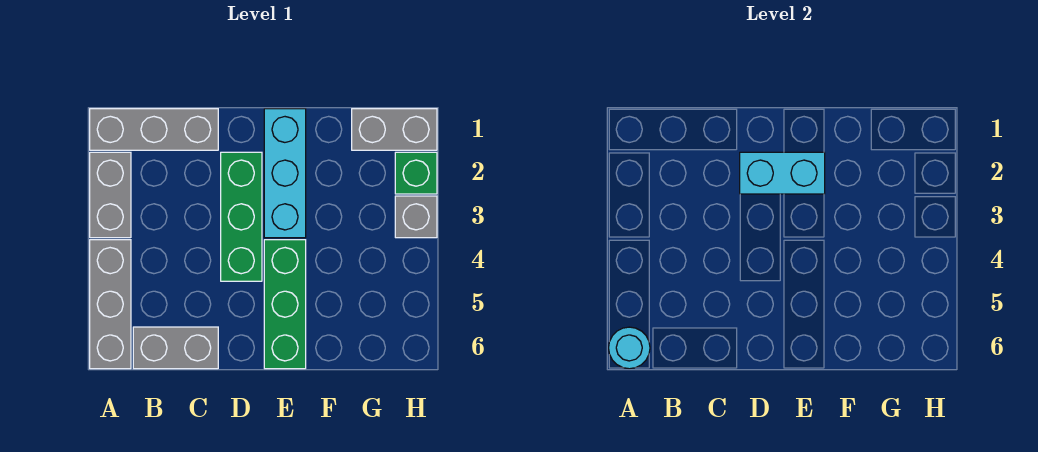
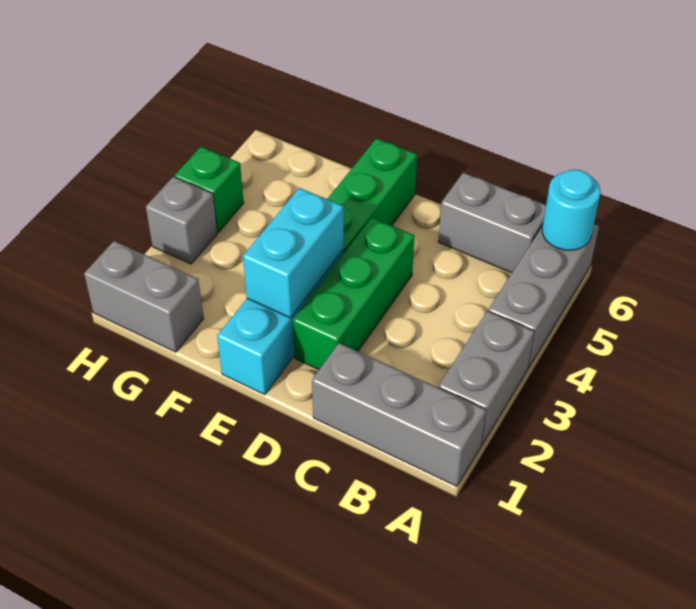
cyan 1x2 brick [740,152,825,194] -> cyan 1x2 brick turned to [243,188,344,318]
green 1x1 brick [395,152,437,194] -> green 1x1 brick moved to [175,147,244,232]

